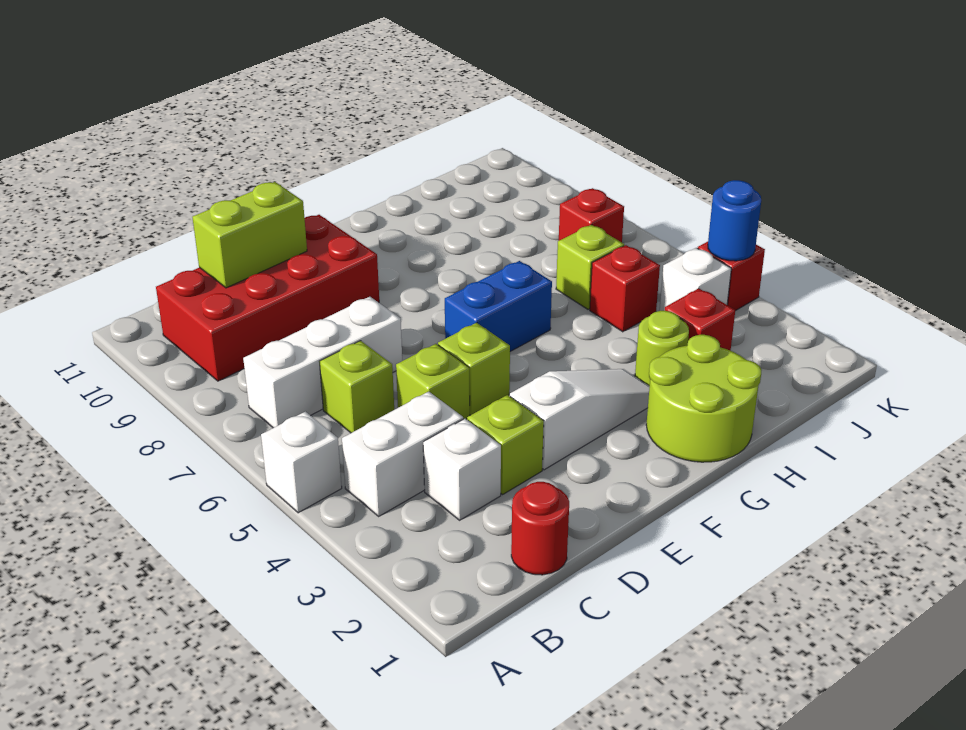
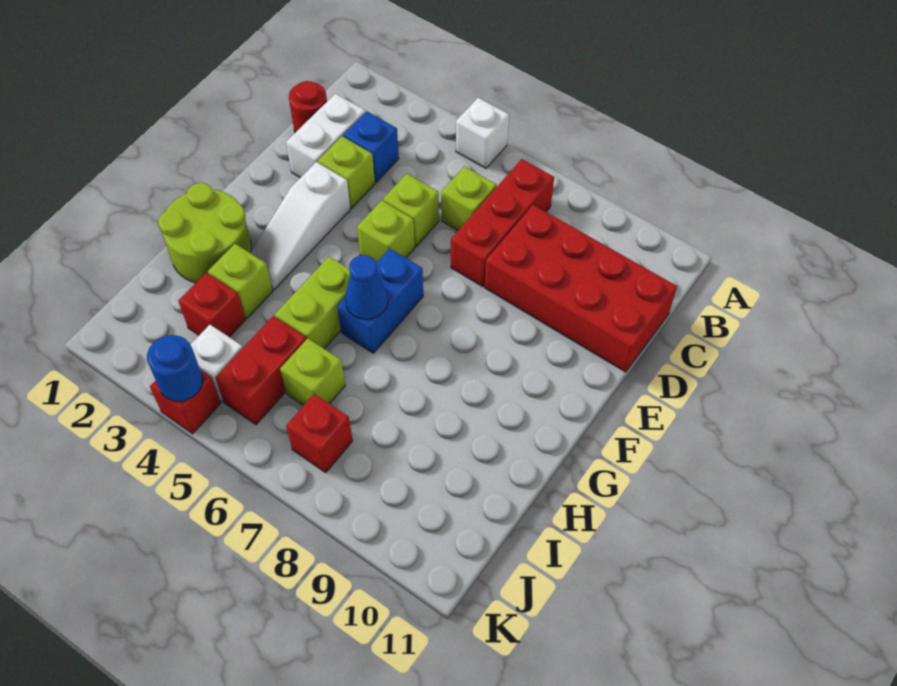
white 1x2 brick [342,392,463,516] -> white 1x2 brick moved to [286,94,365,178]
white 1x3 brick [243,297,402,428] -> red 1x3 brick [451,159,554,287]
red 2x4 brick [156,215,379,381] -> red 2x4 brick turned to [485,205,677,372]
white 1x1 brick [423,419,501,520] -> blue 1x1 brick [343,111,399,182]
lime 1x2 brick [192,182,307,288] -> lime 1x2 brick moved to [275,257,350,349]
none -> blue 1x1 cone [345,255,388,319]
lime 1x1 round brick [635,311,689,386] -> lime 1x1 brick [208,244,273,319]
red 1x1 brick [590,245,660,332] -> red 1x2 brick [215,316,306,425]

